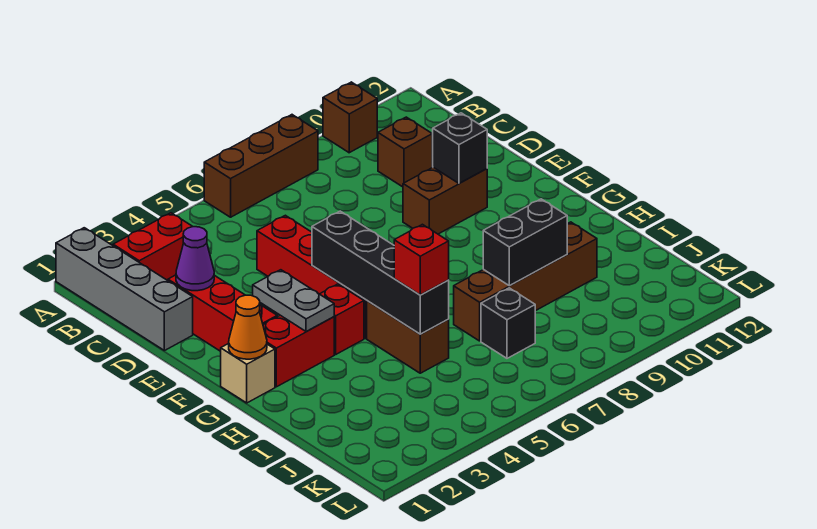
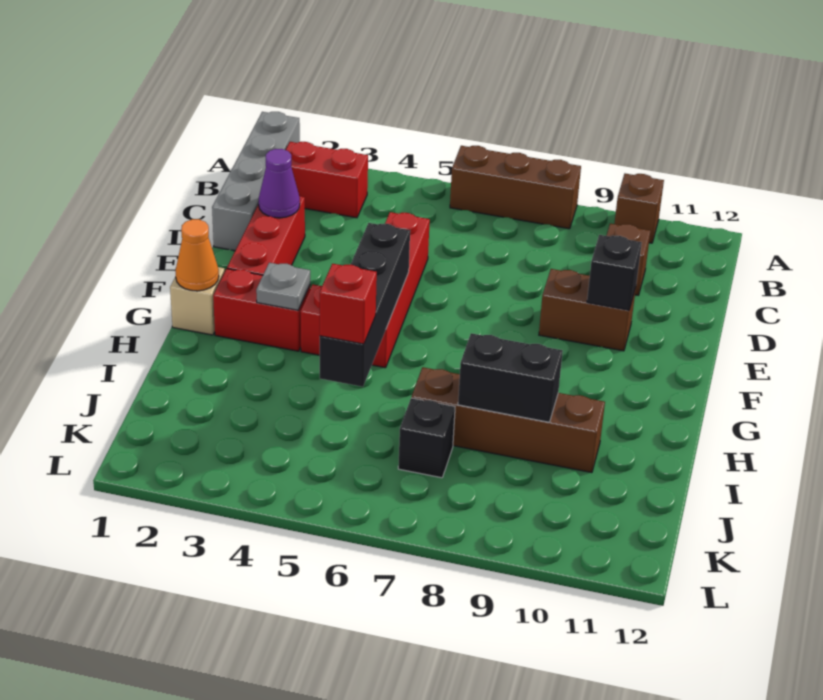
grey 1x2 plate [253,270,334,331] -> grey 1x1 plate [256,263,310,310]
brown 1x2 brick [367,301,449,373] -> none

